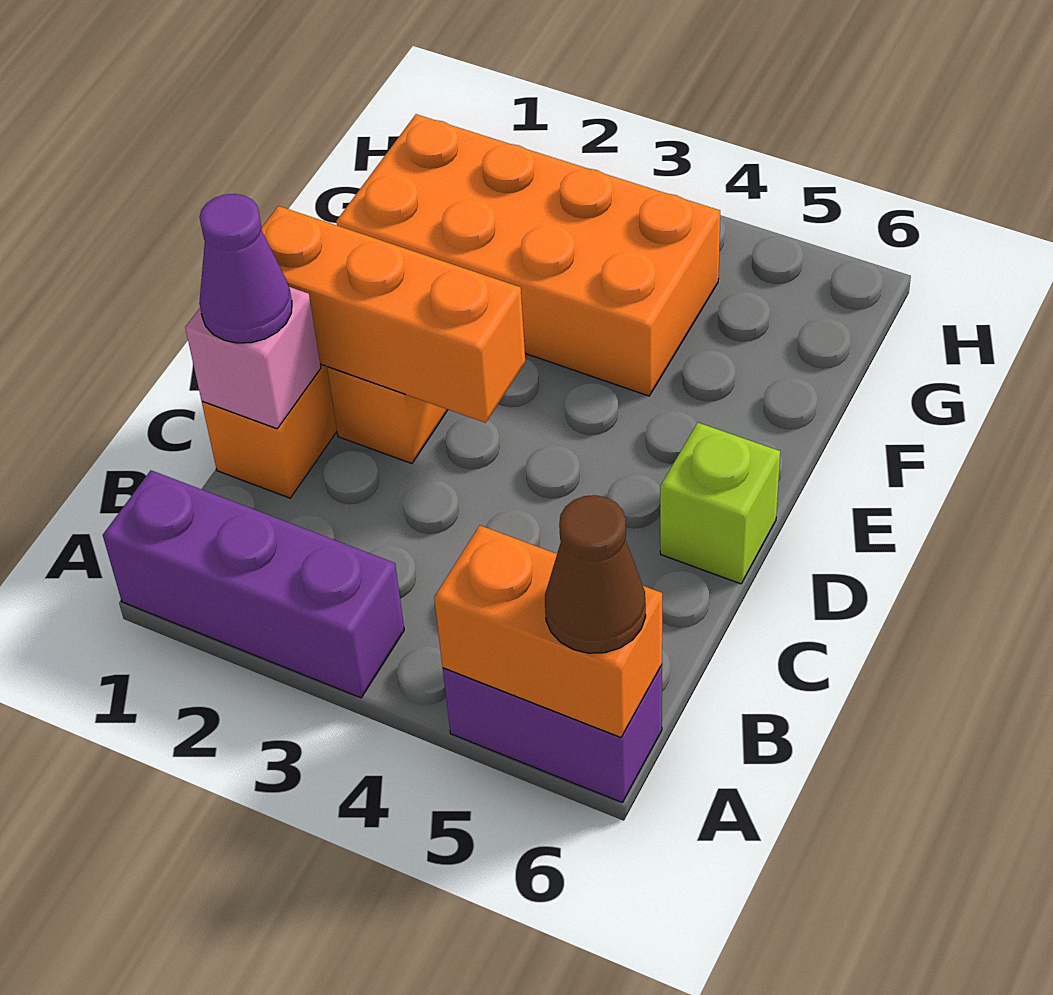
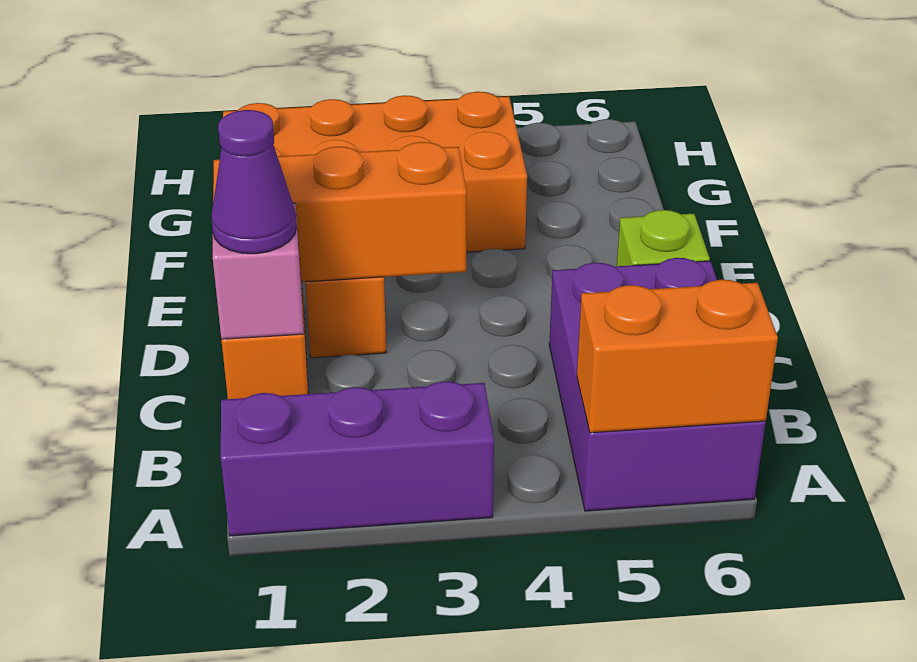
purple 1x2 brick [443,665,662,803] -> purple 2x3 brick [549,258,766,511]
brown 1x1 cone [545,495,646,653] -> none

